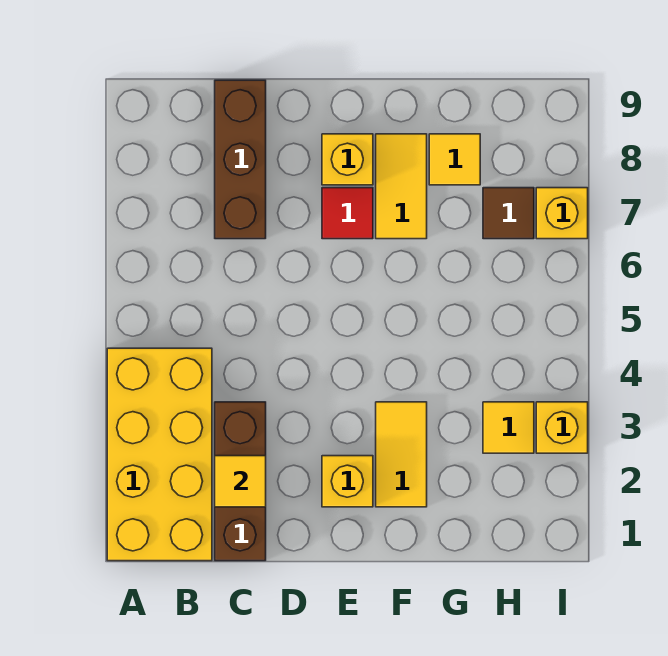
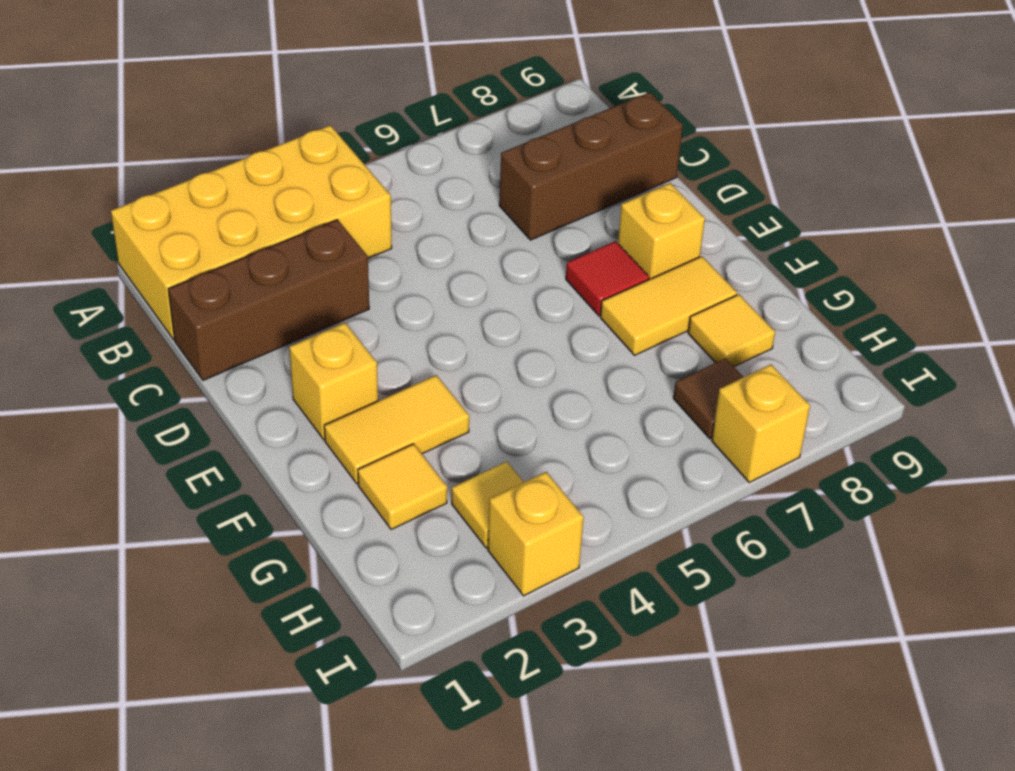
yellow 1x1 tile [215,456,266,507] -> yellow 1x1 tile moved to [358,444,447,530]

